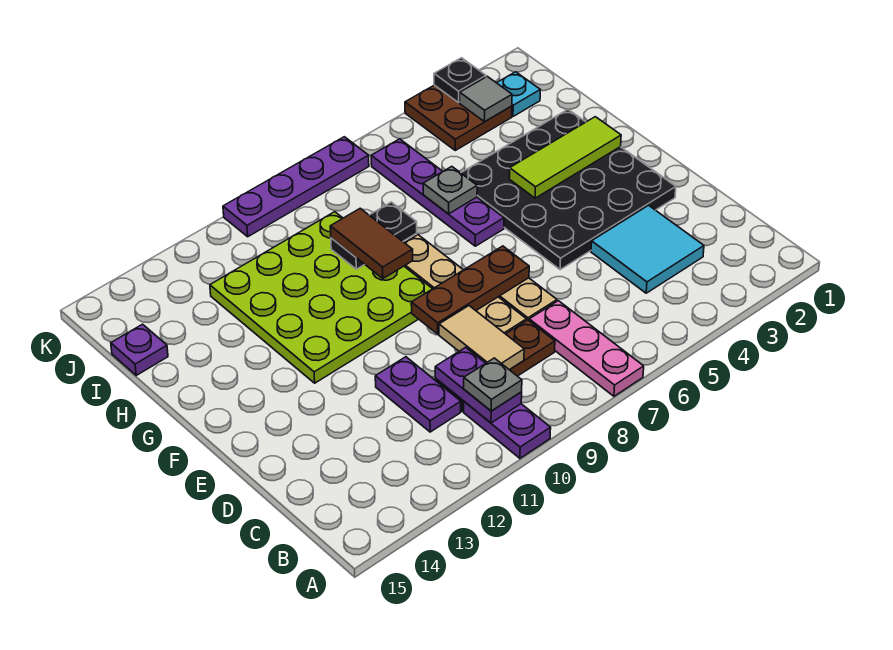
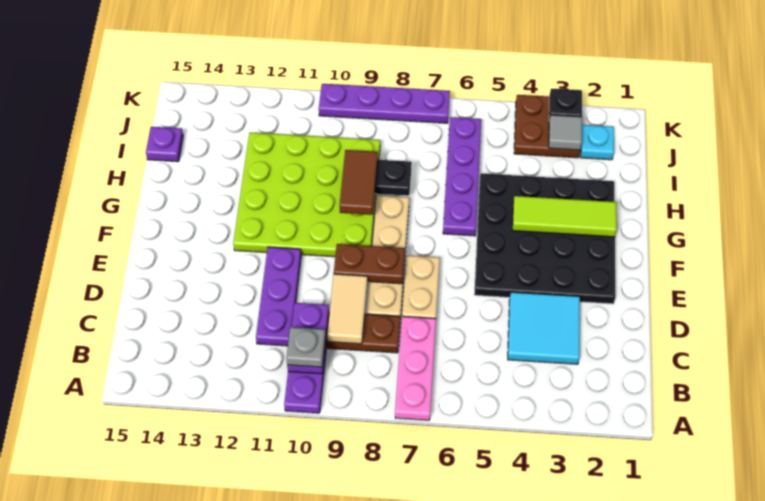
purple 1x2 plate [375,357,461,432] -> purple 1x3 plate [256,247,301,346]
brown 1x3 plate [411,246,529,334] -> brown 1x2 plate [334,244,405,284]
grey 1x1 plate [423,166,477,214] -> none

